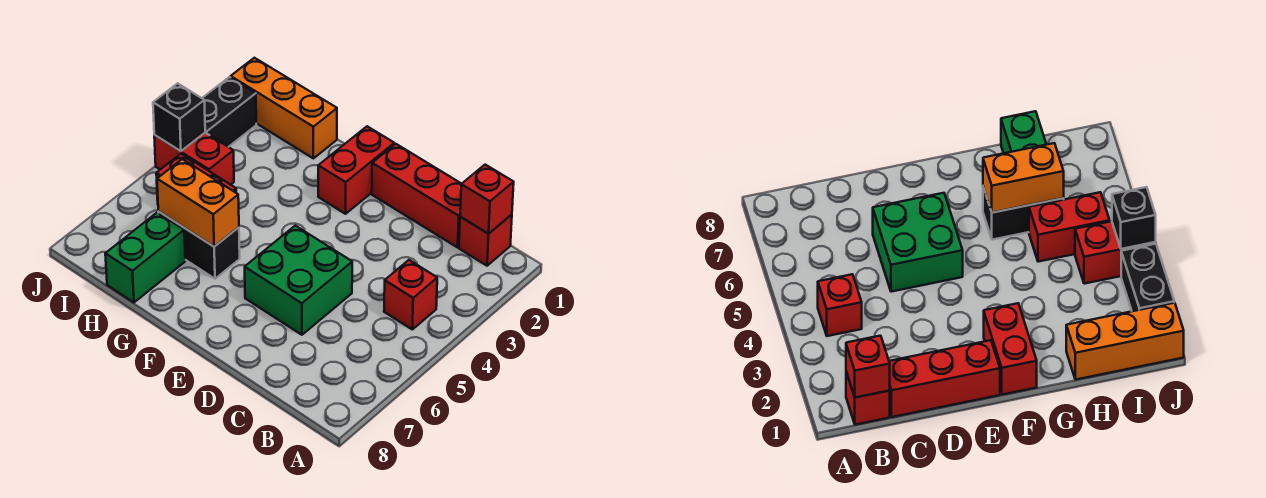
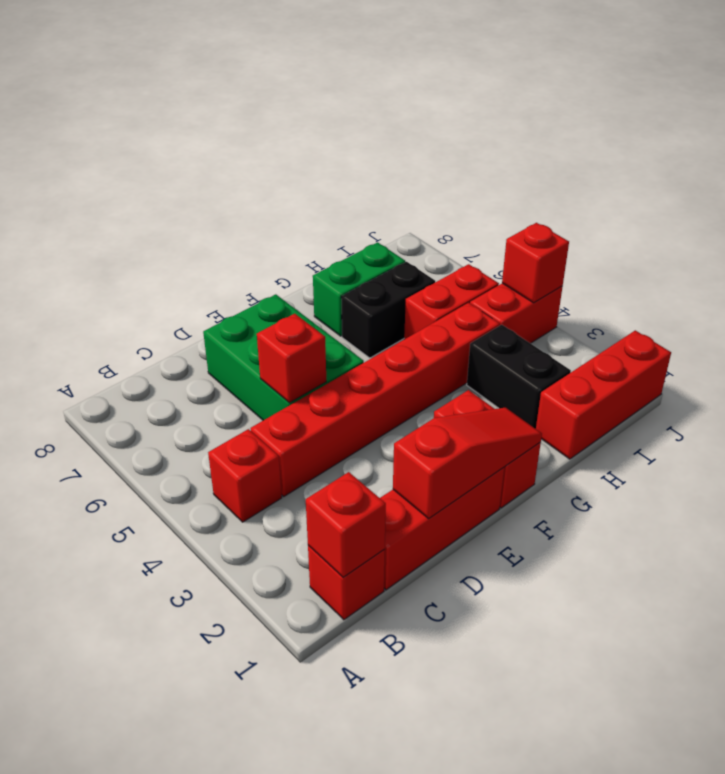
none -> red 1x6 brick [251,303,500,496]
none -> red 1x3 slope [393,408,542,519]
green 2x2 brick [245,226,352,335] -> green 2x3 brick [203,294,364,420]
none -> red 1x1 brick [257,314,326,403]
orange 1x2 brick [157,159,239,247] -> none
orange 1x3 brick [231,58,337,158] -> red 1x3 brick [536,330,671,459]
green 1x2 brick [105,213,185,302] -> green 1x2 brick turned to [313,242,405,336]
black 1x2 brick [202,77,256,147] -> black 1x2 brick moved to [467,325,571,429]
black 1x1 brick [153,83,205,151] -> red 1x1 brick [502,223,569,303]

